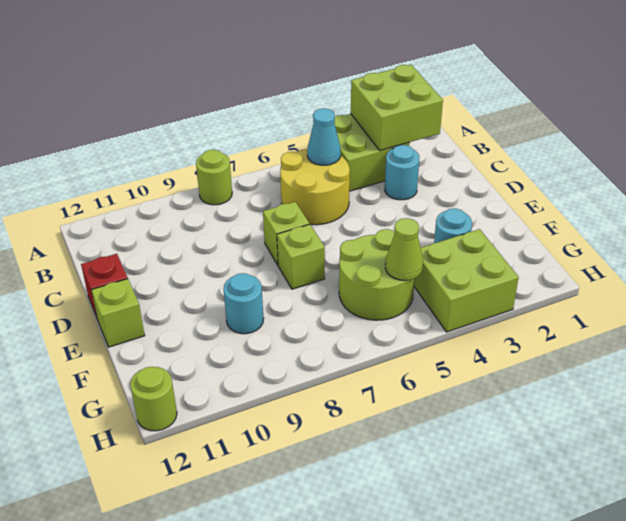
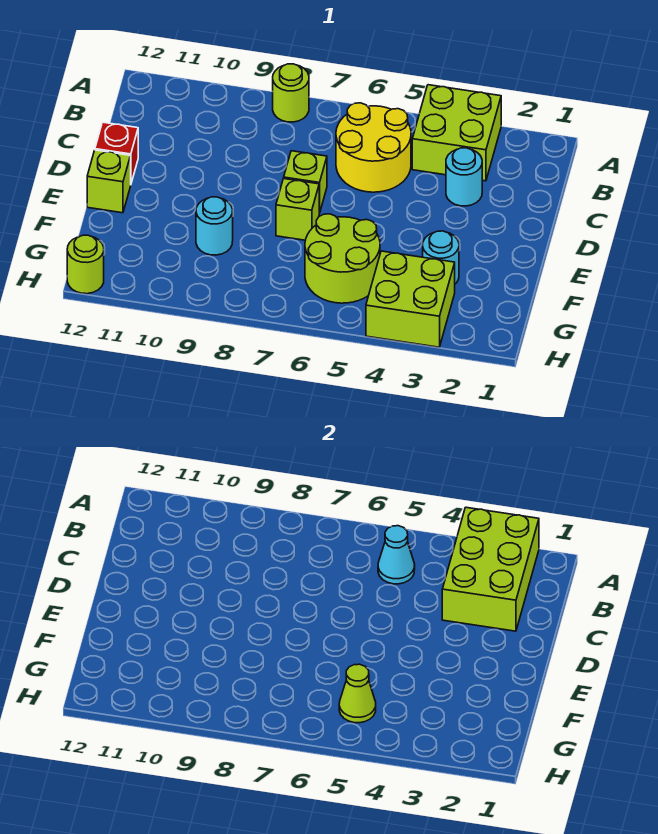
lime 2x2 brick [351,65,443,150] -> lime 2x3 brick [442,507,539,631]

